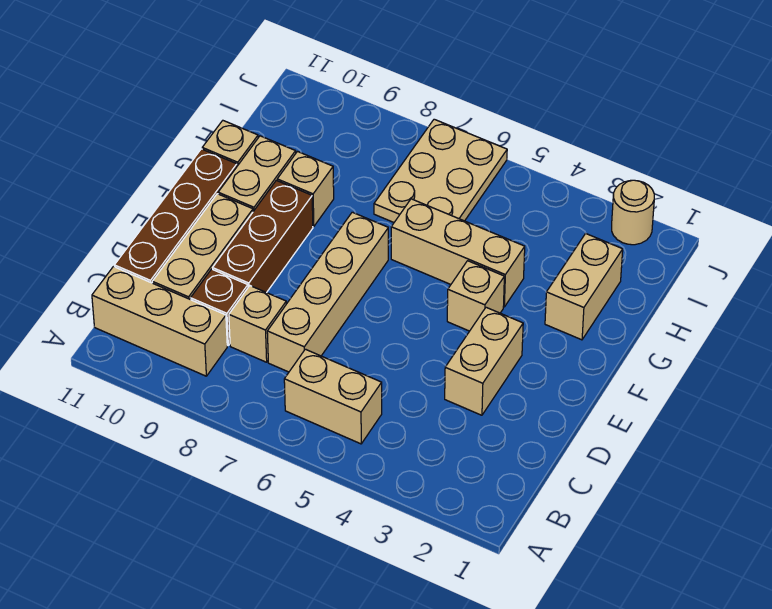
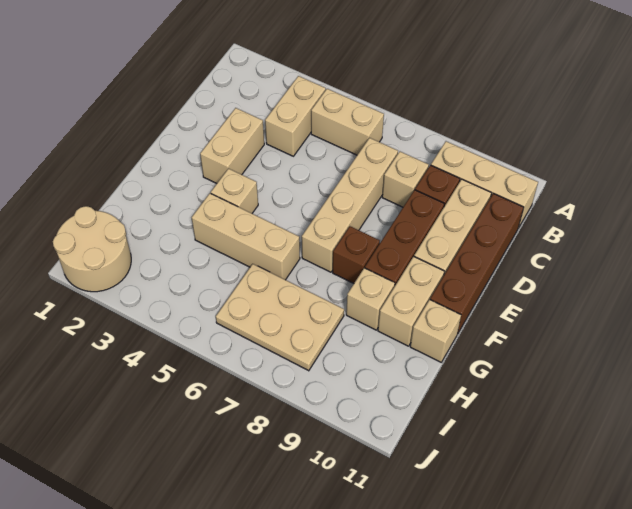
none -> brown 1x1 brick [333,226,380,283]
tan 1x2 brick [545,234,623,340] -> tan 1x2 brick moved to [265,76,326,156]
tan 2x3 plate [374,119,507,222] -> tan 2x3 plate turned to [216,264,344,371]
tan 1x1 round brick [612,180,654,245] -> tan 2x2 round brick [53,206,131,292]

